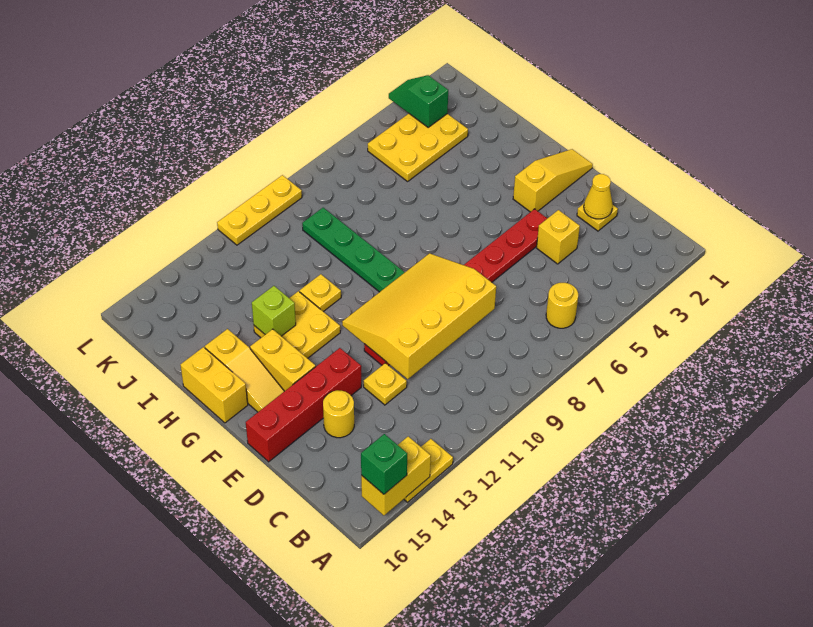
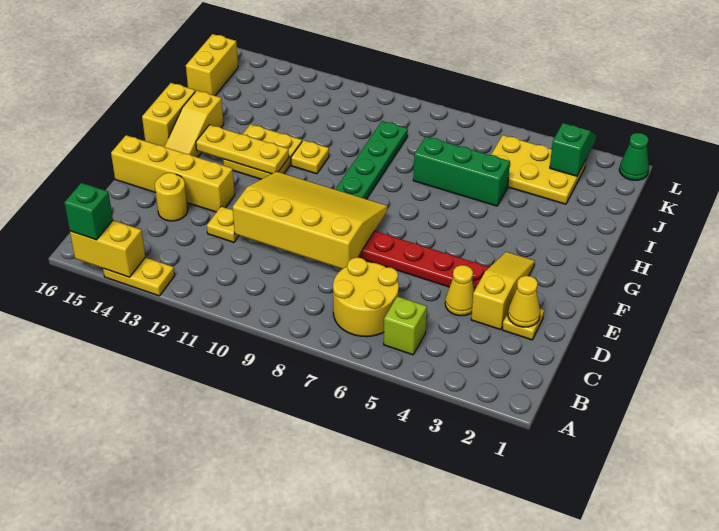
yellow 1x1 round brick [546,283,578,328] -> yellow 2x2 round brick [333,257,399,337]
yellow 1x1 brick [537,210,580,264] -> yellow 1x1 cone [445,265,475,316]
red 1x4 brick [246,348,361,462] -> yellow 1x4 brick [111,135,235,212]
yellow 1x3 slope [513,149,593,212] -> yellow 1x3 slope turned to [471,252,535,330]
yellow 1x2 brick [250,329,316,391] -> yellow 1x2 brick moved to [186,34,238,96]
lime 1x1 brick [252,286,296,336] -> lime 1x1 brick moved to [384,296,427,355]
none -> green 1x3 brick [413,137,510,206]
none -> green 1x1 cone [619,133,649,180]
yellow 1x3 plate [217,175,302,245] -> yellow 1x3 plate moved to [196,125,289,174]

